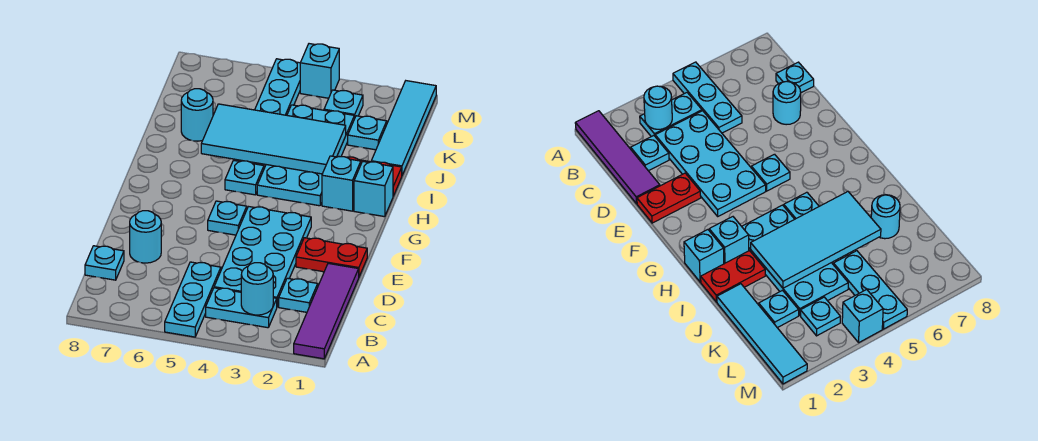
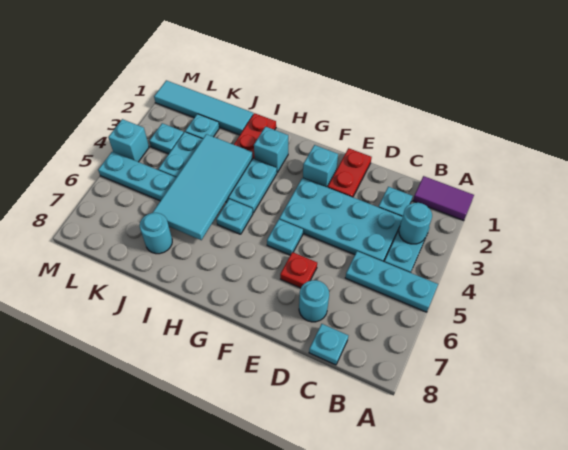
purple 1x4 tile [294,263,359,359] -> purple 1x2 tile [413,176,474,221]
none -> red 1x1 plate [280,252,317,288]
cyan 1x1 brick [354,161,393,217] -> cyan 1x1 brick moved to [303,145,338,187]

